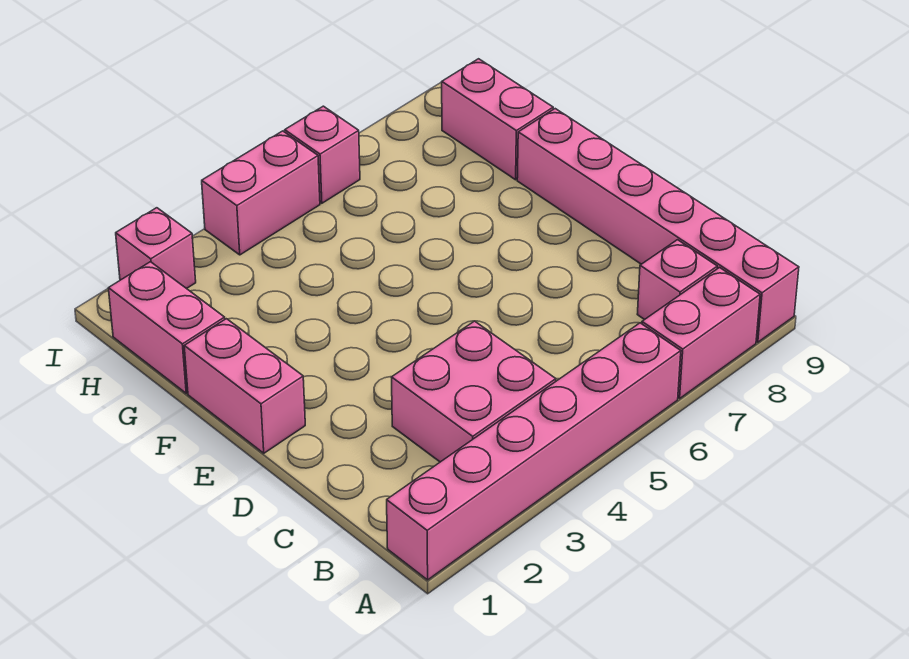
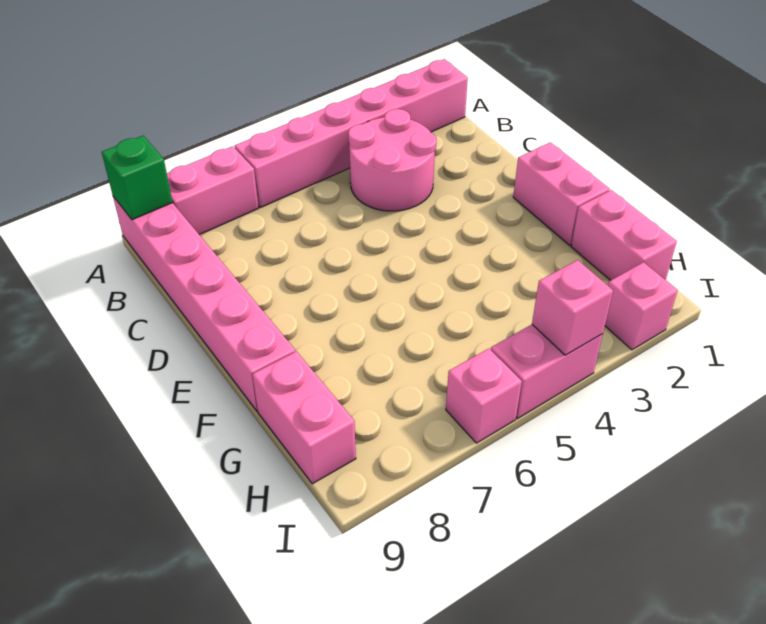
none -> green 1x1 brick [102,136,172,220]
pink 2x2 brick [391,321,556,462] -> pink 2x2 round brick [348,109,436,211]
pink 1x1 brick [637,240,717,320] -> pink 1x1 brick moved to [532,260,613,355]

